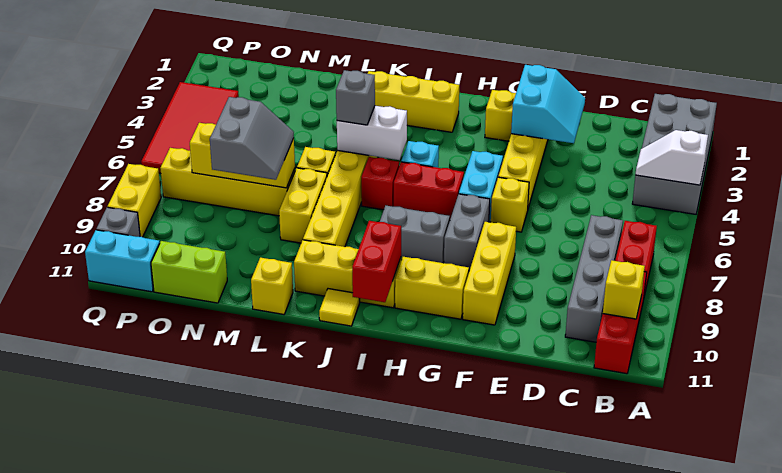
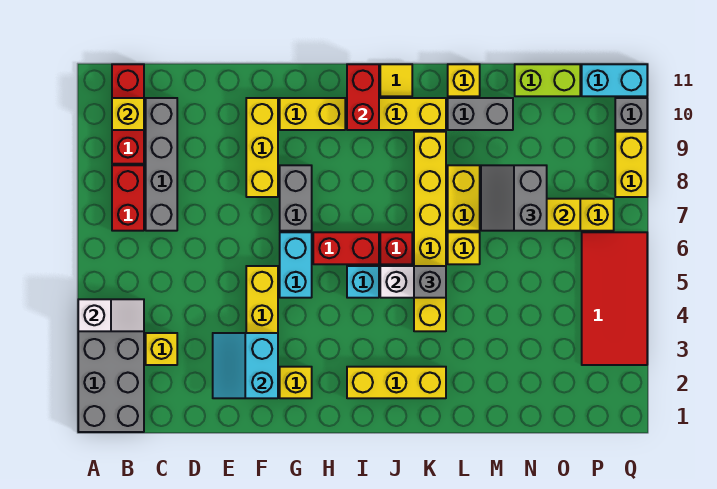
yellow 1x1 brick [491,177,529,232] -> yellow 1x1 brick moved to [146,333,177,365]
grey 1x2 brick [380,206,450,263] -> grey 1x2 brick moved to [448,98,513,130]

